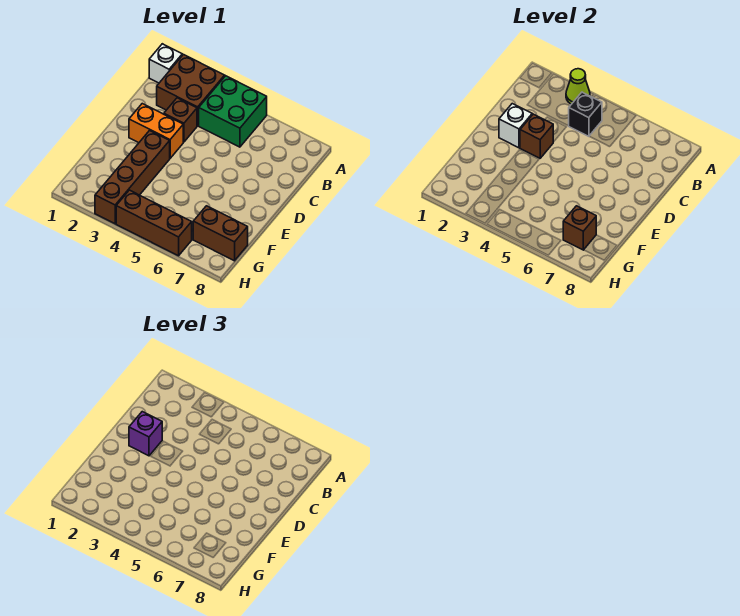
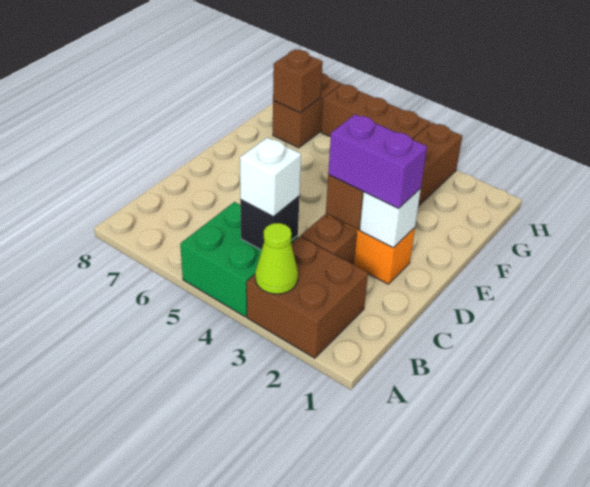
white 1x1 brick [149,44,182,83] -> white 1x1 brick moved to [240,137,301,217]
purple 1x1 brick [129,412,162,456] -> purple 1x2 brick [328,114,427,209]
brown 1x2 brick [193,206,248,261] -> brown 1x2 brick turned to [273,73,341,148]

